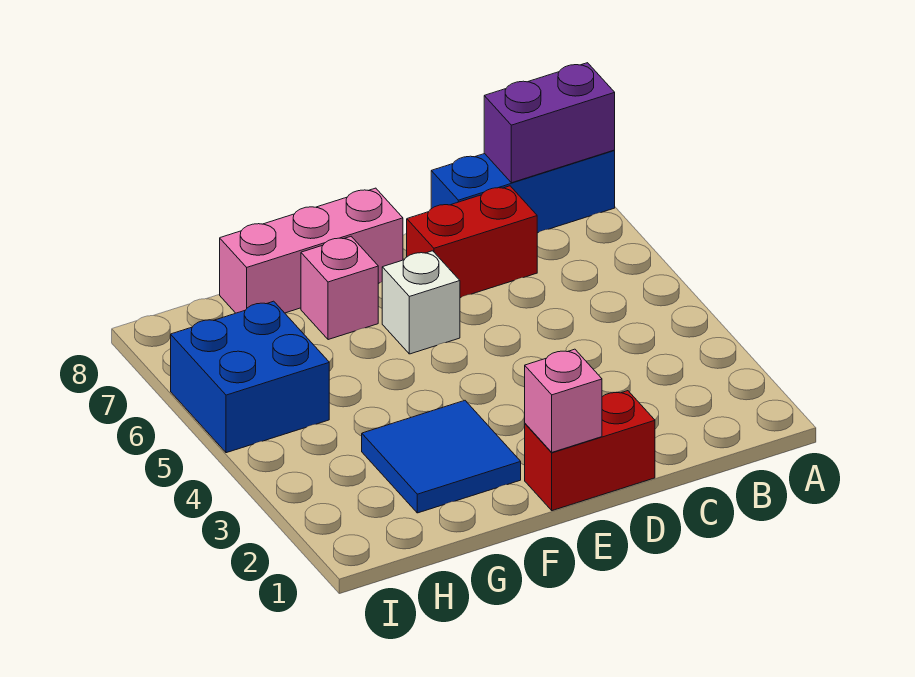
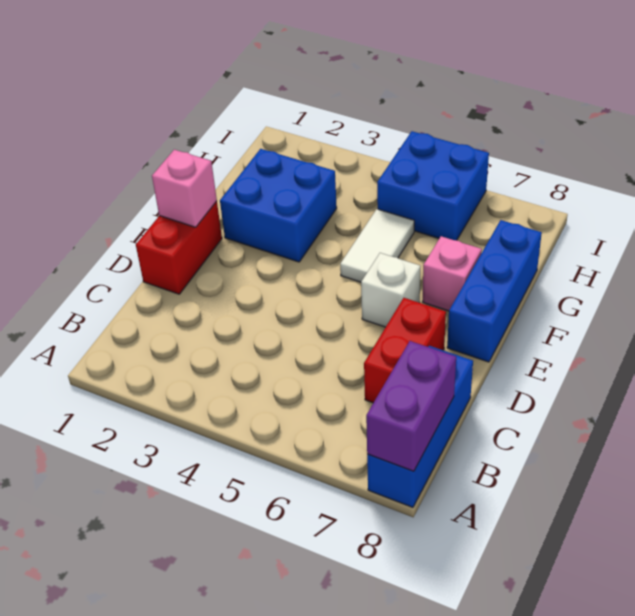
pink 1x3 brick [220,188,403,313] -> blue 1x3 brick [447,220,542,362]
blue 2x2 tile [362,401,521,513] -> blue 2x2 brick [220,149,337,262]
none -> white 1x2 tile [340,209,414,282]

